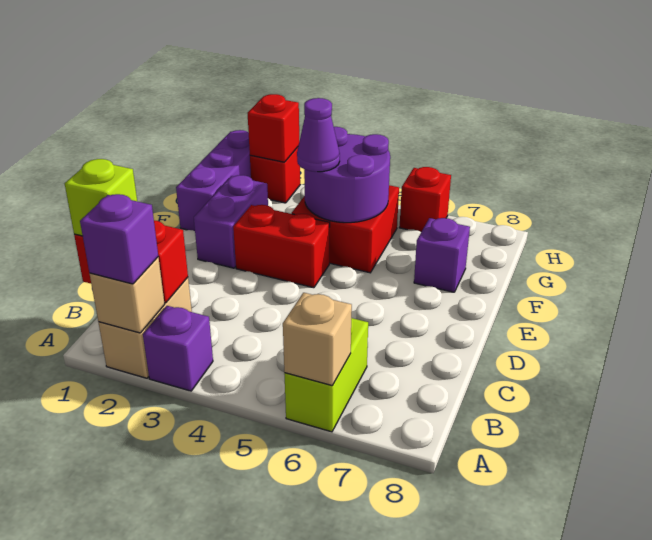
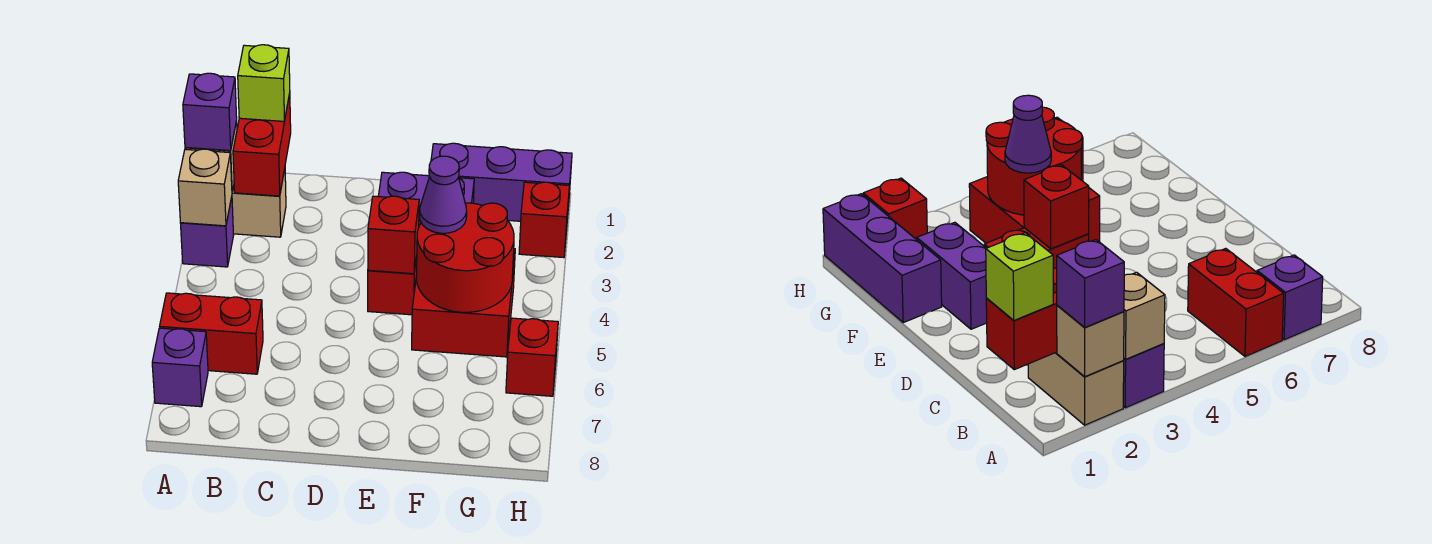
lime 1x2 brick [284,318,368,432] -> red 1x2 brick [160,293,263,374]
tan 1x1 brick [283,293,352,385] -> tan 1x1 brick moved to [178,149,232,226]
purple 2x2 round brick [304,127,390,223] -> red 2x2 round brick [416,203,514,312]
purple 1x1 brick [414,218,470,292] -> purple 1x1 brick moved to [152,328,208,407]
red 1x1 brick [248,94,299,162] -> red 1x1 brick moved to [368,196,419,274]

